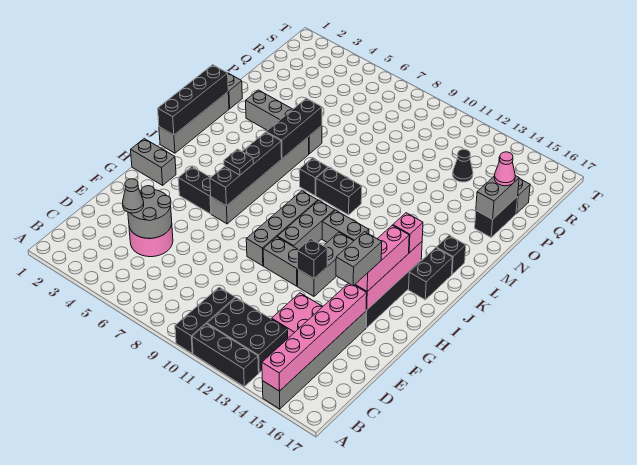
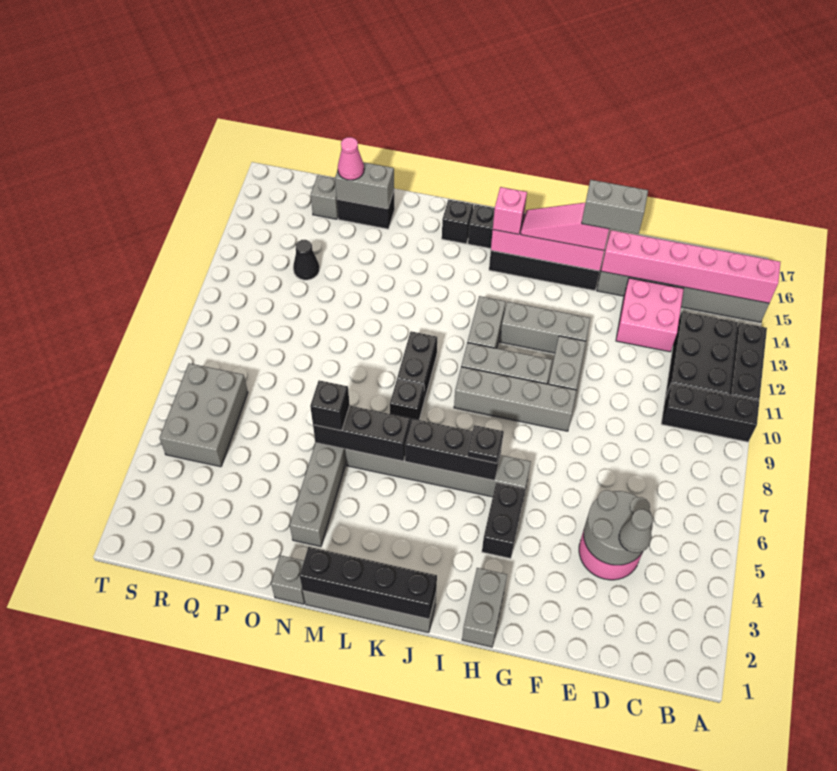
black 1x1 brick [297,239,328,278] -> black 1x1 brick moved to [310,380,350,431]
pink 1x3 brick [355,225,409,291] -> pink 1x3 slope [521,203,609,250]
black 1x4 brick [210,132,282,206] -> black 1x3 brick [405,419,503,481]
none -> grey 2x3 brick [159,363,248,467]

